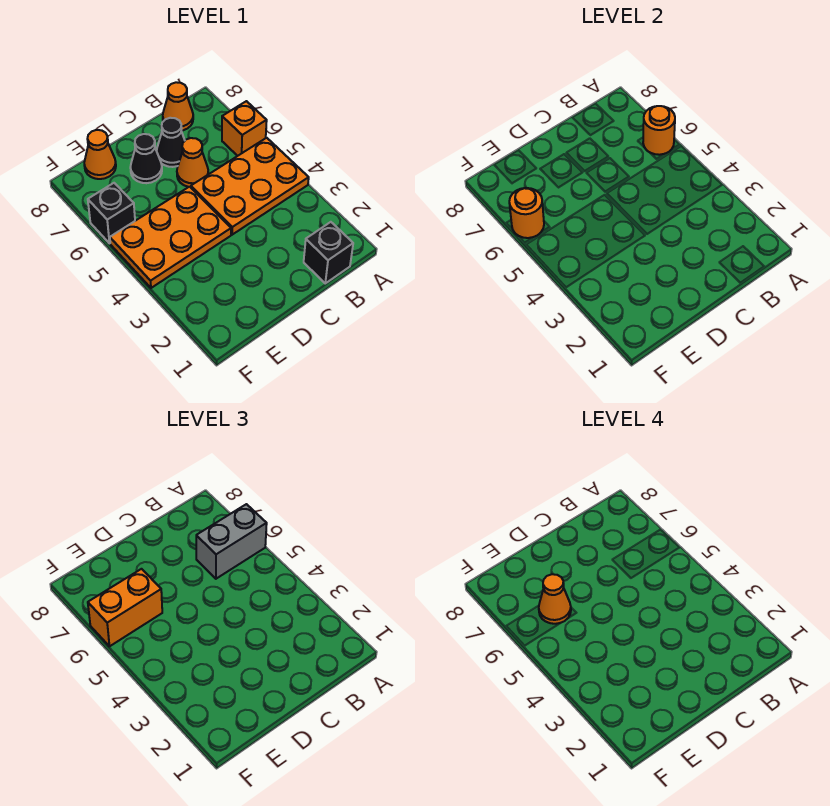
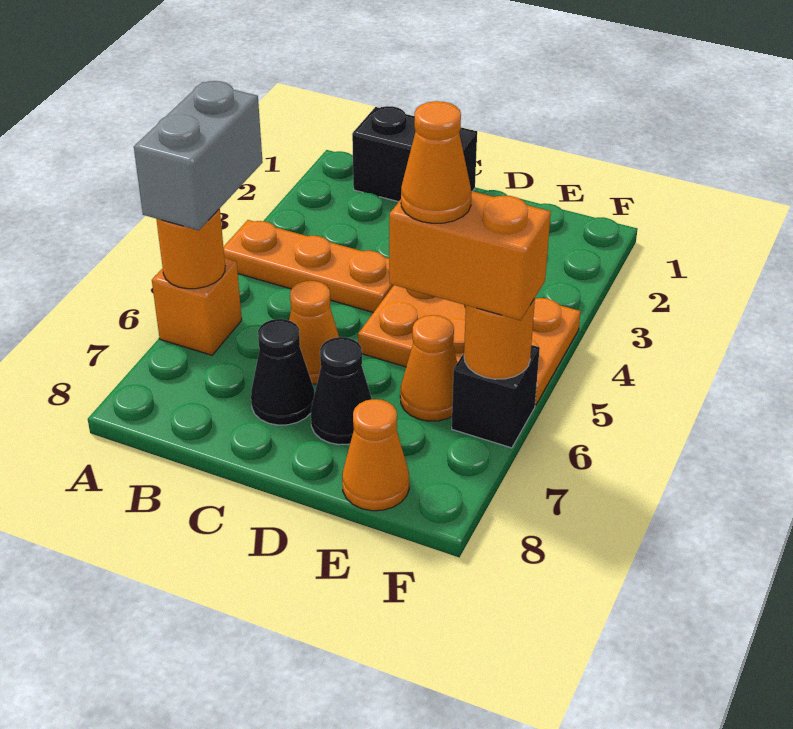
orange 2x3 plate [191,138,309,235] -> orange 1x3 plate [223,220,394,313]
grey 1x2 brick [196,504,267,579] -> grey 1x2 brick turned to [134,81,263,230]
black 1x1 brick [304,222,353,283] -> black 1x2 brick [352,106,477,202]
orange 1x1 cone [163,82,193,131] -> orange 1x1 cone moved to [400,315,457,421]

